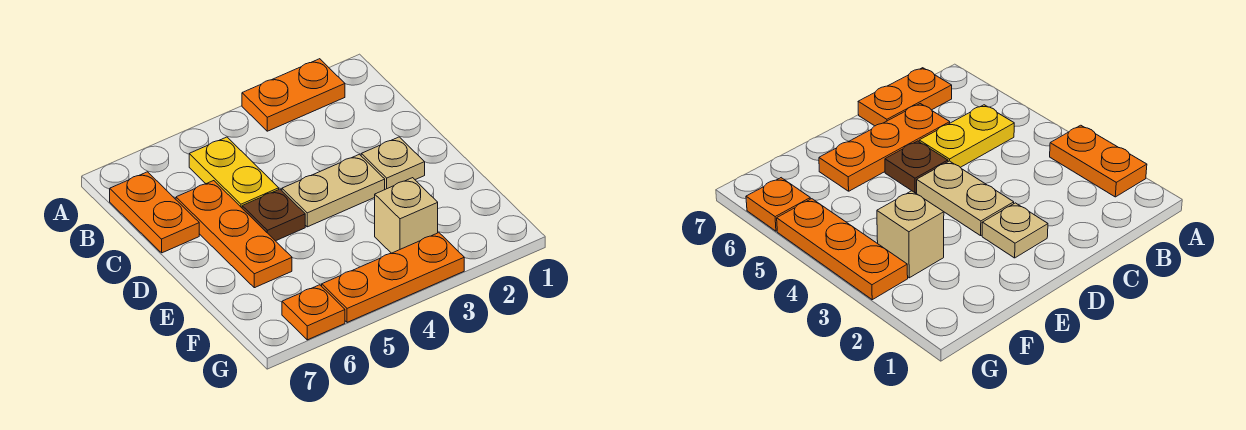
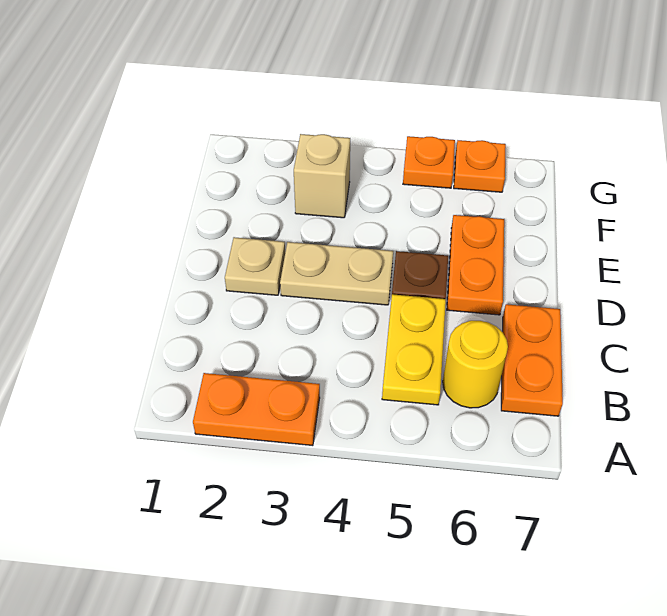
none -> yellow 1x1 round brick [443,321,508,408]
orange 1x3 plate [176,181,292,288] -> orange 1x2 plate [447,215,504,315]
orange 1x3 plate [322,233,464,322] -> orange 1x1 plate [403,136,455,188]

